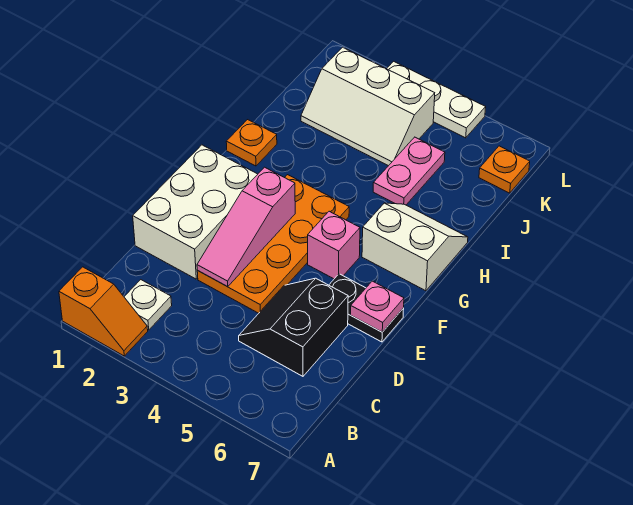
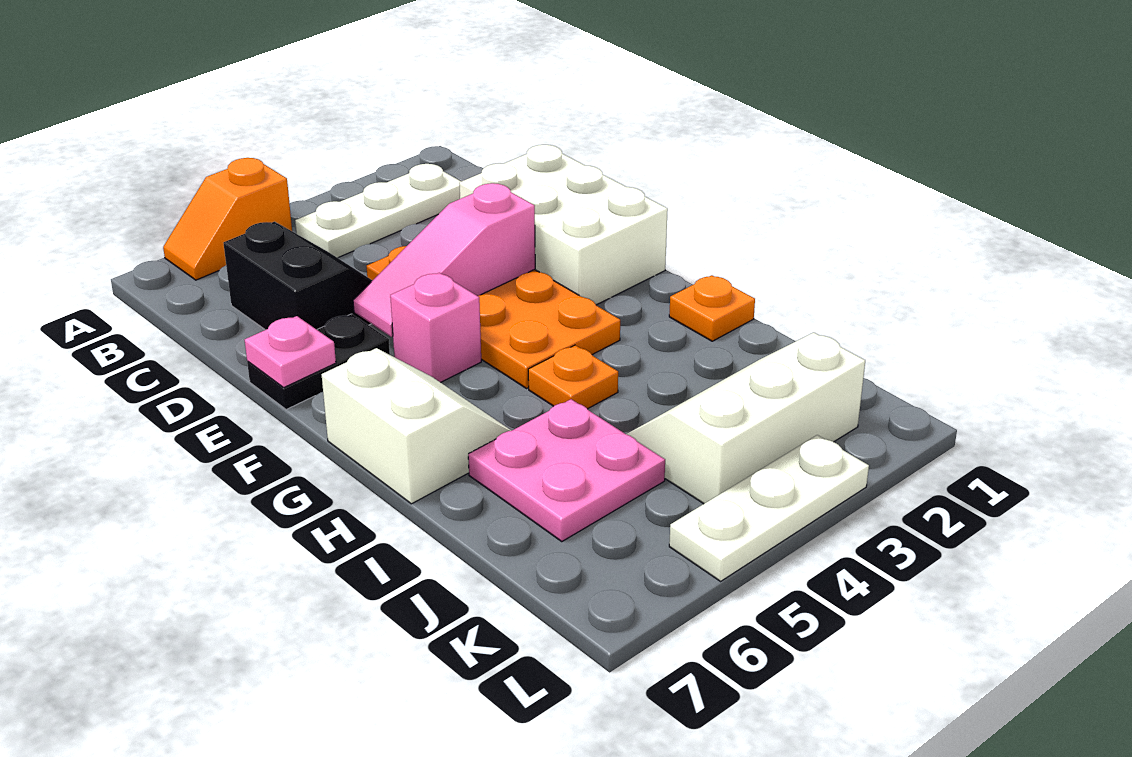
orange 1x2 slope [59,267,148,356] -> orange 1x2 slope moved to [163,158,292,280]
white 1x1 plate [124,280,172,330] -> white 1x3 plate [295,164,461,258]
pink 1x3 slope [197,167,295,287] -> pink 1x3 slope turned to [353,183,535,337]
white 2x2 slope [362,203,468,291] -> white 2x2 slope turned to [322,348,511,504]
pink 1x2 plate [373,137,445,205] -> pink 2x2 plate [468,399,665,541]
orange 1x1 plate [479,146,530,193] -> orange 1x1 plate moved to [528,345,618,409]

